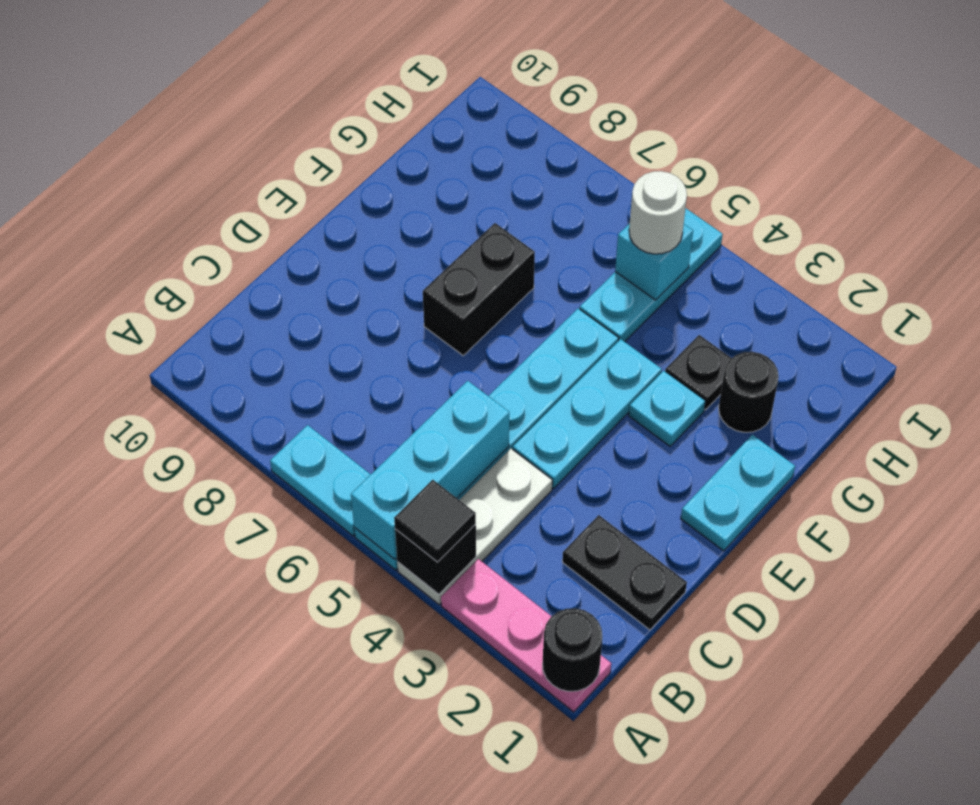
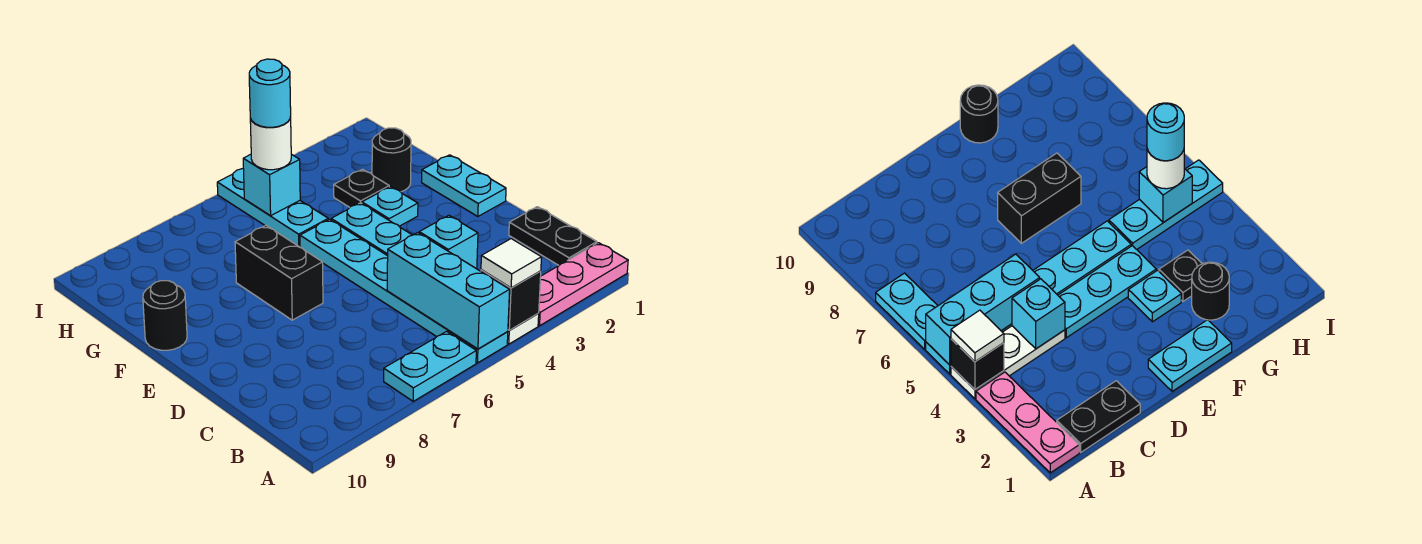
black 1x1 round brick [543,608,602,691] -> black 1x1 round brick moved to [143,281,187,350]
black 1x1 tile [394,480,476,562] -> white 1x1 tile [481,239,542,288]
black 1x2 plate [562,515,687,630] -> black 1x2 plate turned to [509,207,597,265]
none -> cyan 1x1 brick [419,215,478,269]
none -> cyan 1x1 round brick [249,59,291,127]

